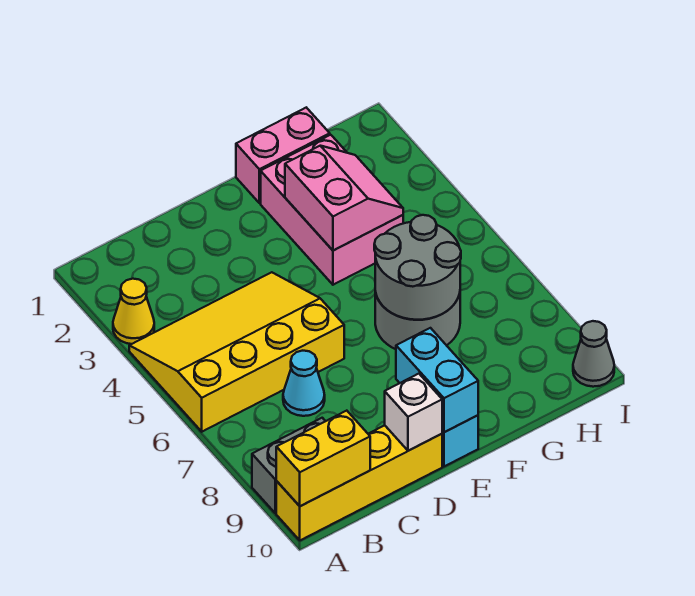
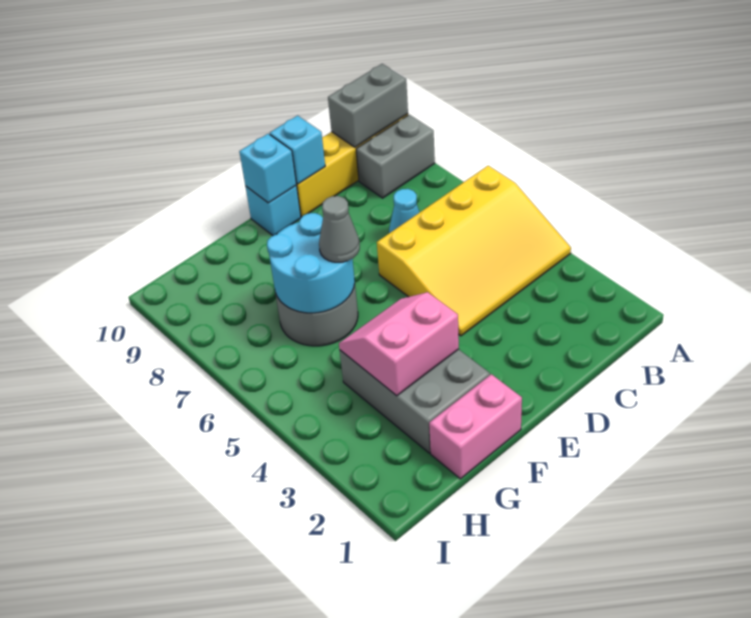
yellow 1x1 cone [113,279,154,344] -> none
yellow 1x2 brick [276,411,370,506] -> grey 1x2 brick [328,64,408,147]
white 1x1 brick [385,374,442,451] -> cyan 1x1 brick [270,116,325,184]
cyan 1x2 brick [396,328,478,432] -> cyan 1x1 brick [239,134,296,203]
pink 2x3 brick [261,135,403,285] -> grey 2x3 brick [340,349,490,453]
pink 2x2 slope [285,146,403,251] -> pink 2x2 slope turned to [339,292,459,396]
grey 2x2 round brick [374,215,461,320] -> cyan 2x2 round brick [267,213,355,313]
grey 1x1 cone [573,321,614,387] -> grey 1x1 cone moved to [319,196,360,262]

